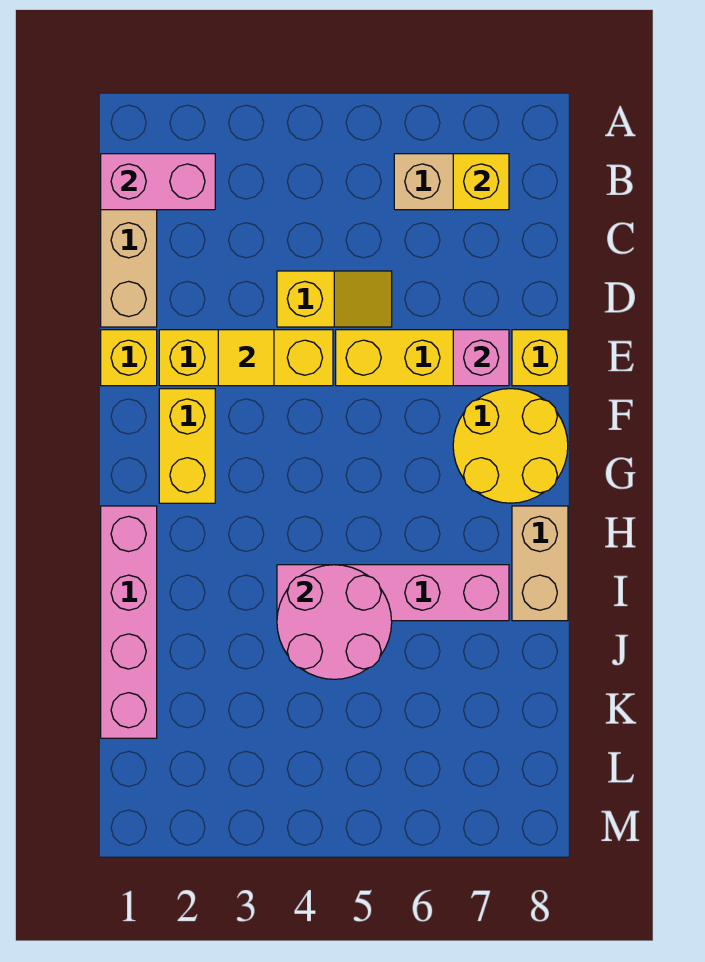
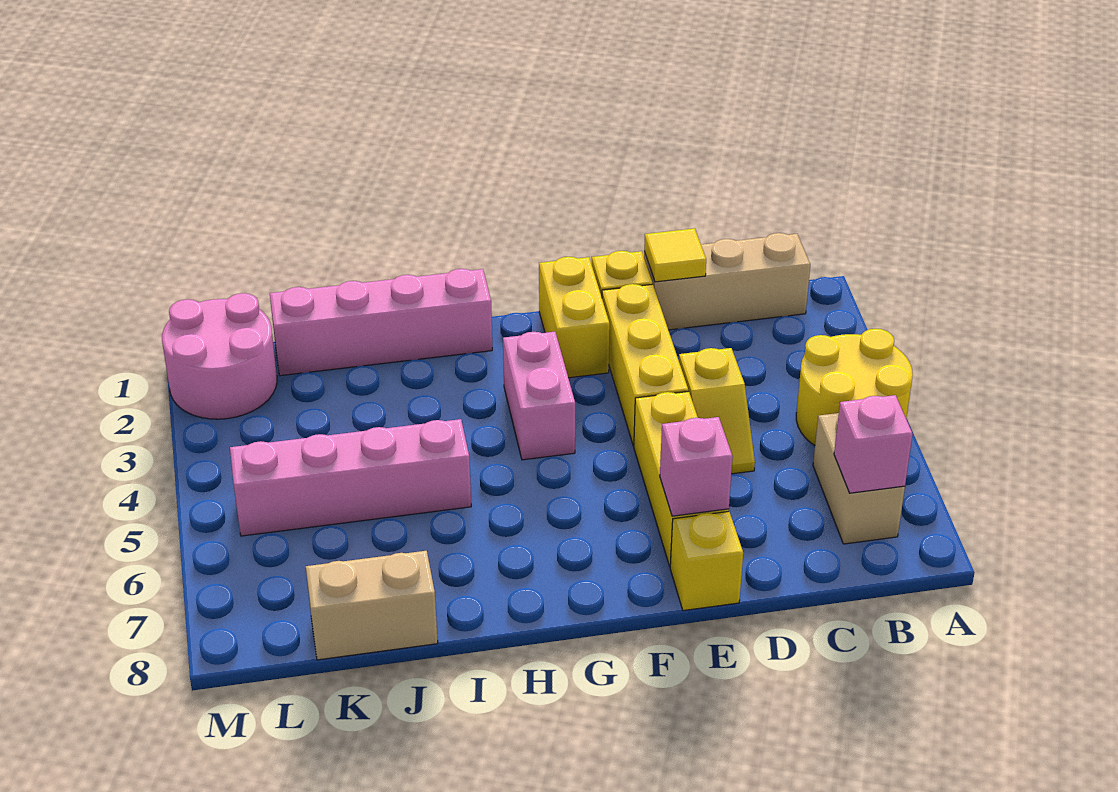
pink 1x2 brick [101,154,215,210] -> pink 1x2 brick moved to [503,332,575,460]
yellow 1x1 brick [453,154,509,210] -> pink 1x1 brick [834,395,913,493]
yellow 1x1 tile [218,330,274,386] -> yellow 1x1 tile moved to [644,228,706,282]
yellow 1x2 brick [159,389,215,503] -> yellow 1x2 brick turned to [539,257,610,378]
yellow 2x2 round brick [453,389,568,503] -> yellow 2x2 round brick moved to [796,329,913,445]
tan 1x2 brick [512,506,568,621] -> tan 1x2 brick moved to [306,551,438,660]
pink 1x4 brick [277,565,509,621] -> pink 1x4 brick turned to [230,419,471,536]
pink 2x2 round brick [277,565,392,679] -> pink 2x2 round brick moved to [162,293,277,419]

